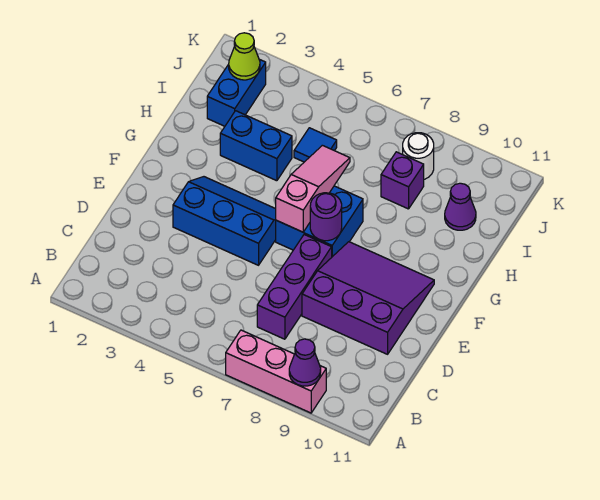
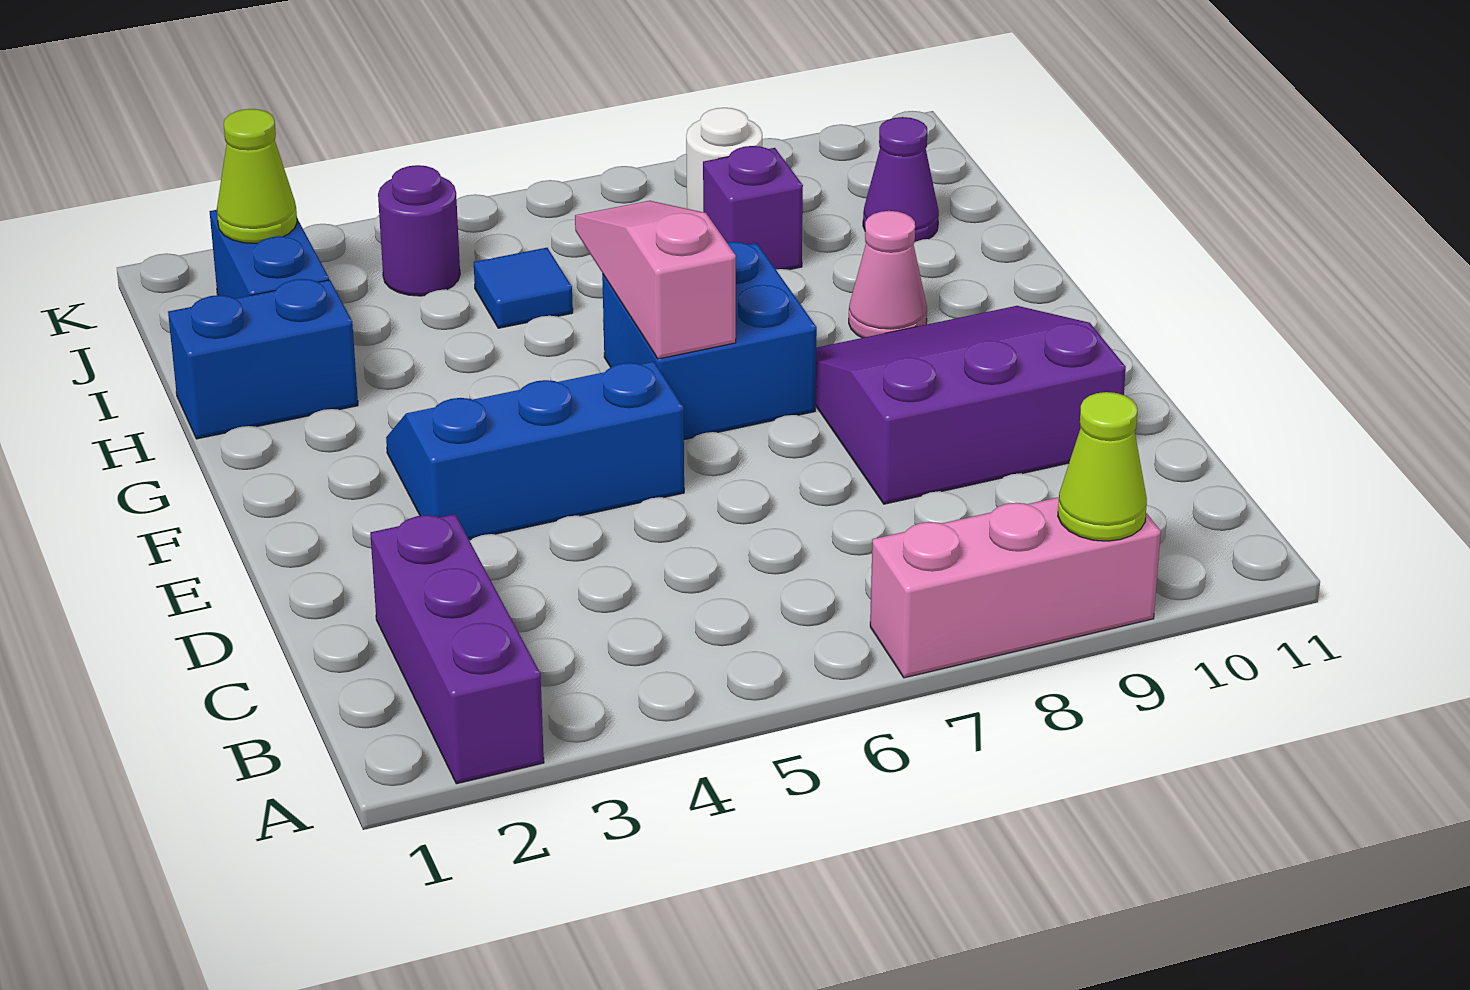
purple 1x1 cone [289,339,321,386] -> lime 1x1 cone [1058,392,1147,541]
purple 1x3 brick [257,235,332,339] -> purple 1x3 brick moved to [370,514,544,784]
purple 1x1 round brick [310,193,342,241] -> purple 1x1 round brick moved to [378,165,460,296]
none -> pink 1x1 cone [849,211,927,338]
blue 1x2 brick [220,111,292,181] -> blue 1x2 brick moved to [168,279,358,439]

